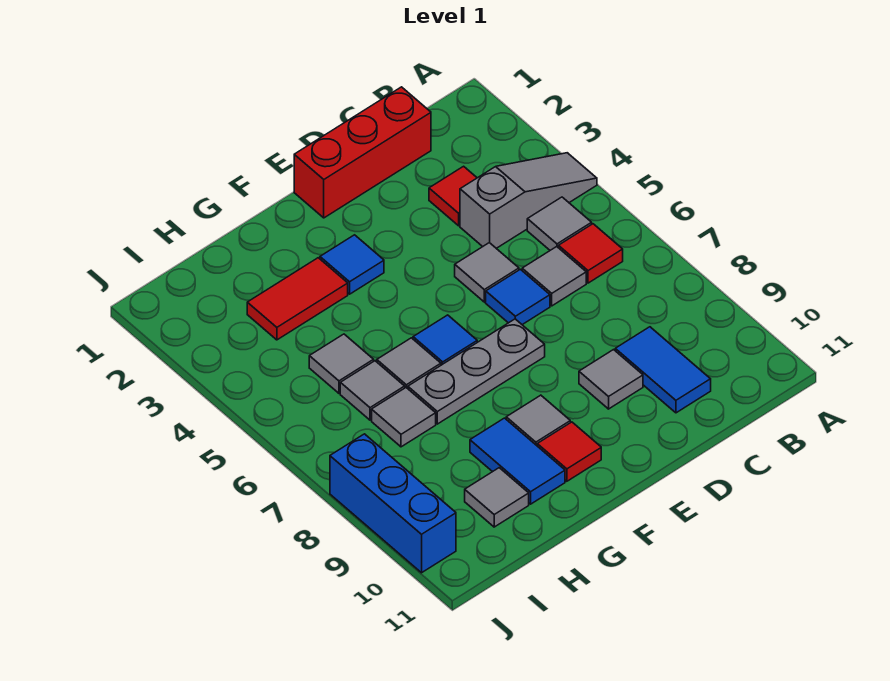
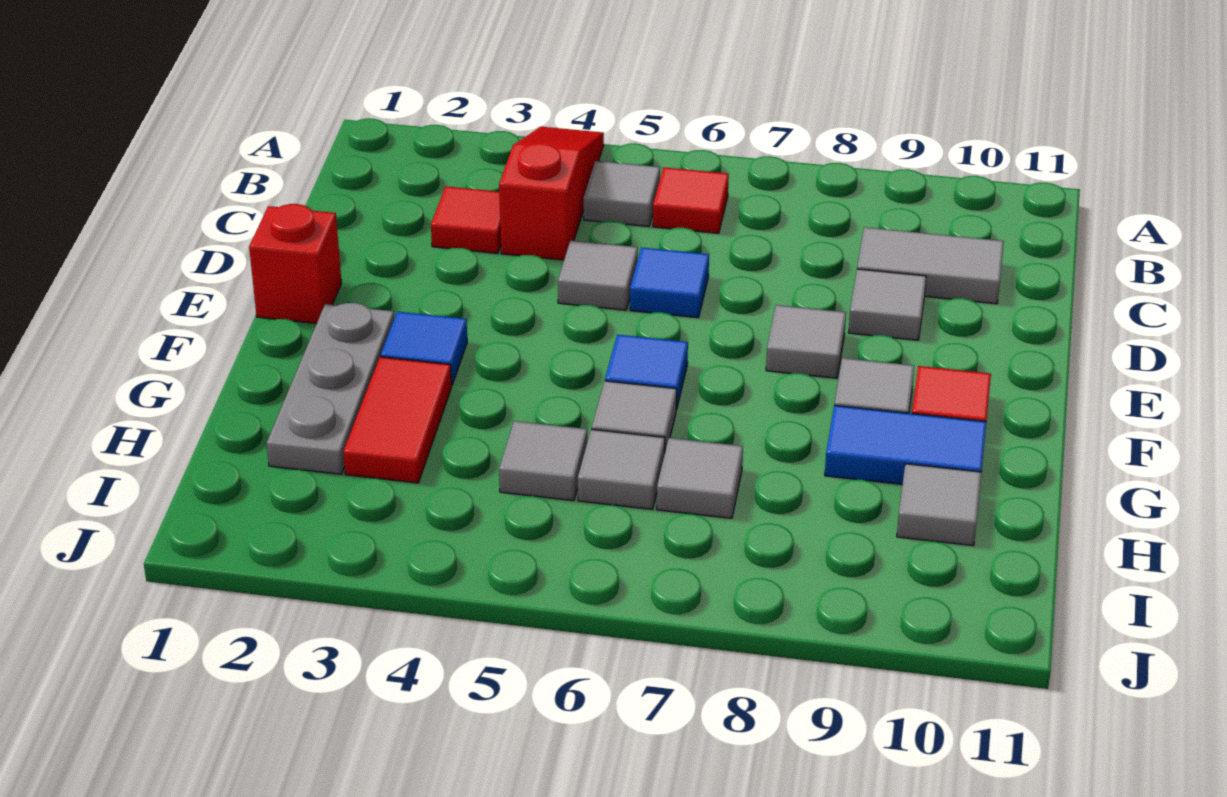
grey 1x3 slope [460,153,597,248] -> red 1x3 slope [499,127,604,260]
red 1x3 brick [294,87,431,218] -> red 1x1 brick [249,204,342,324]
grey 1x1 tile [522,247,586,306] -> grey 1x1 tile moved to [766,305,846,378]
blue 1x2 tile [615,327,711,413] -> grey 1x2 tile [857,227,1004,304]
grey 1x3 plate [408,319,545,424] -> grey 1x3 plate moved to [267,303,394,474]
blue 1x3 brick [330,434,456,573] -> none

